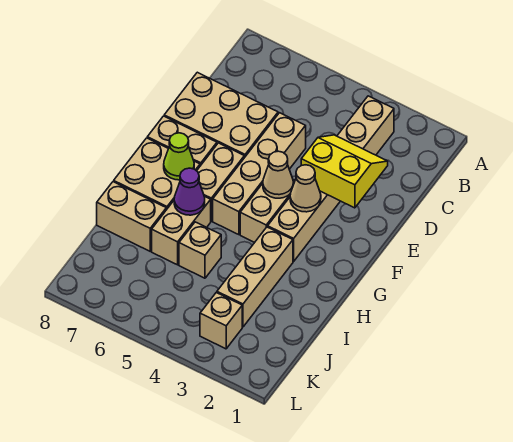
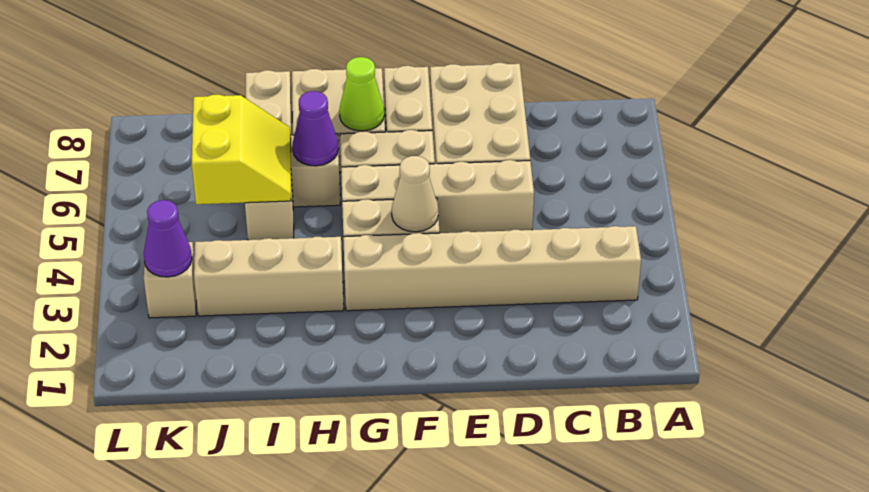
yellow 2x2 slope [301,135,388,208] -> yellow 2x2 slope moved to [192,95,291,204]
tan 1x1 cone [290,165,321,212] -> none
none -> purple 1x1 cone [144,200,192,277]

